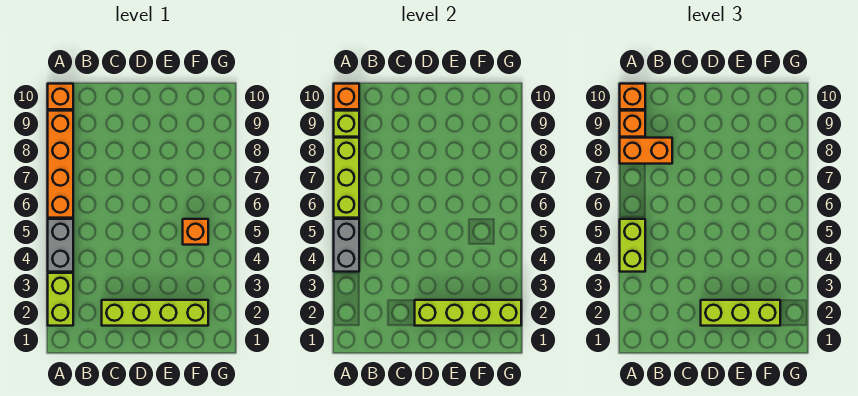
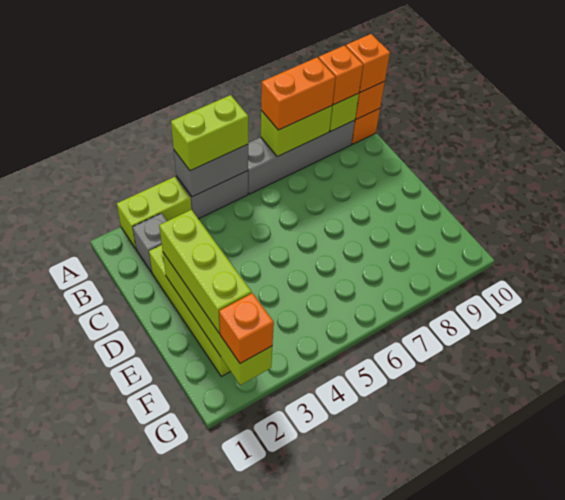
orange 1x4 brick [48,111,73,218] -> grey 1x4 brick [248,120,355,194]
lime 1x3 brick [334,138,359,218] -> lime 1x2 brick [261,106,332,157]
orange 1x2 brick [620,138,672,164] -> orange 1x2 brick turned to [261,58,335,130]
none -> grey 1x1 brick [133,213,167,272]
orange 1x1 brick [183,219,208,245] -> orange 1x1 brick moved to [219,293,274,363]

